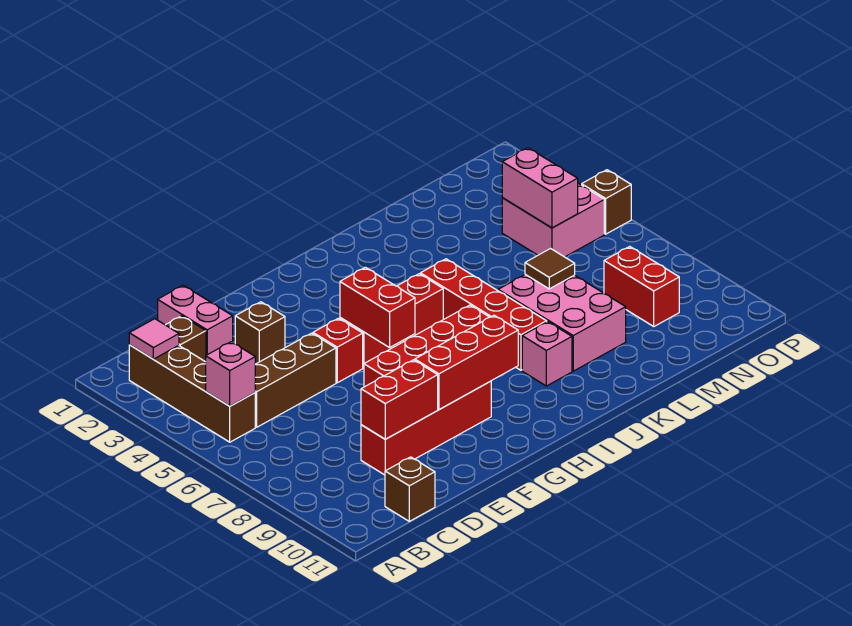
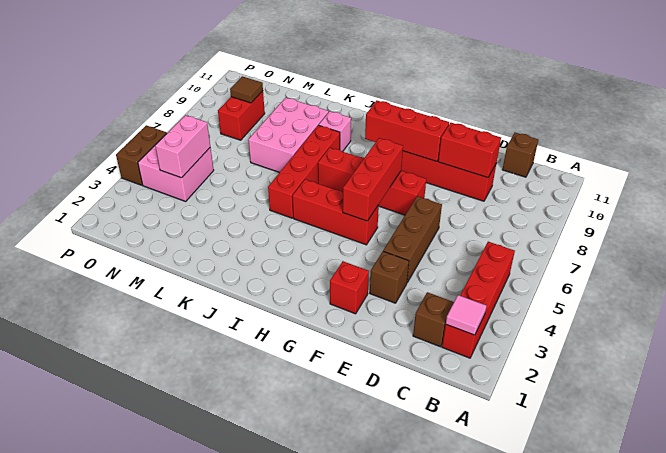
brown 1x4 brick [129,345,255,442] -> red 1x4 brick [442,242,515,358]
pink 1x1 brick [206,342,255,406] -> none
brown 1x3 brick [255,333,336,427] -> brown 1x3 brick turned to [383,196,442,282]
pink 1x2 brick [158,285,233,355] -> none
red 1x1 brick [313,318,363,383] -> red 1x1 brick moved to [330,261,369,314]
red 1x2 brick [340,267,415,348] -> red 1x3 brick [343,138,403,221]
brown 1x1 tile [525,249,575,289] -> brown 1x1 tile moved to [230,76,263,103]
brown 1x1 brick [582,170,631,234] -> brown 1x2 brick [116,125,167,185]

